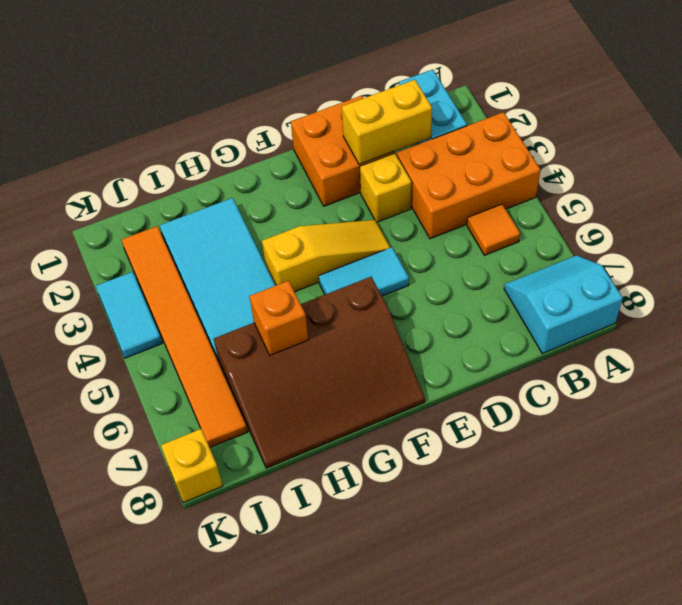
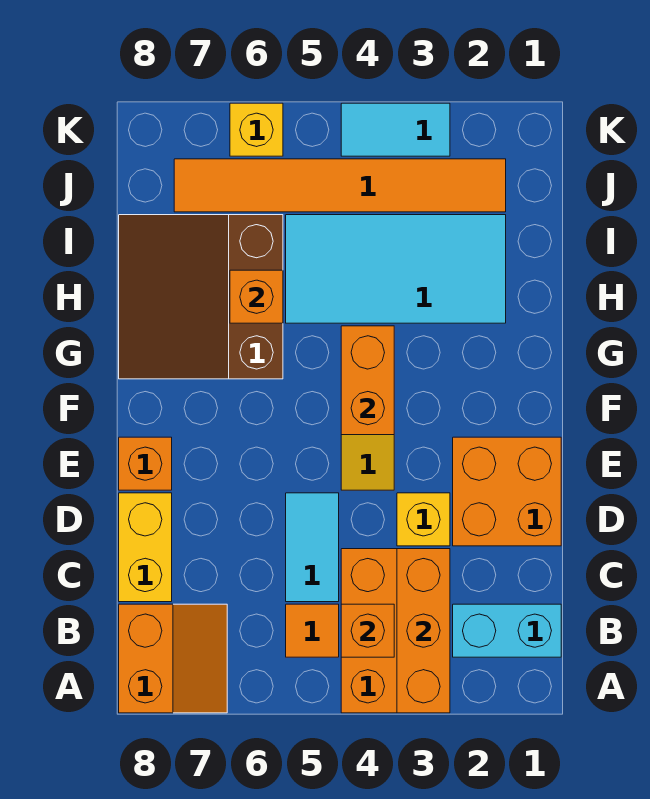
none -> orange 1x3 brick [397,549,450,713]
cyan 2x2 slope [504,255,623,354] -> orange 2x2 slope [119,604,227,713]
none -> orange 1x1 brick [341,604,394,657]
yellow 1x2 brick [342,80,432,165] -> yellow 1x2 brick moved to [119,493,172,602]
cyan 1x2 tile [319,247,409,296] -> cyan 1x2 tile moved to [286,493,339,602]
none -> orange 1x1 brick [119,437,172,490]
none -> orange 1x2 brick [341,326,394,435]
brown 3x4 slope [214,277,425,468] -> brown 3x3 slope [119,215,283,379]
yellow 1x1 brick [161,429,223,503] -> yellow 1x1 brick moved to [230,103,283,156]

